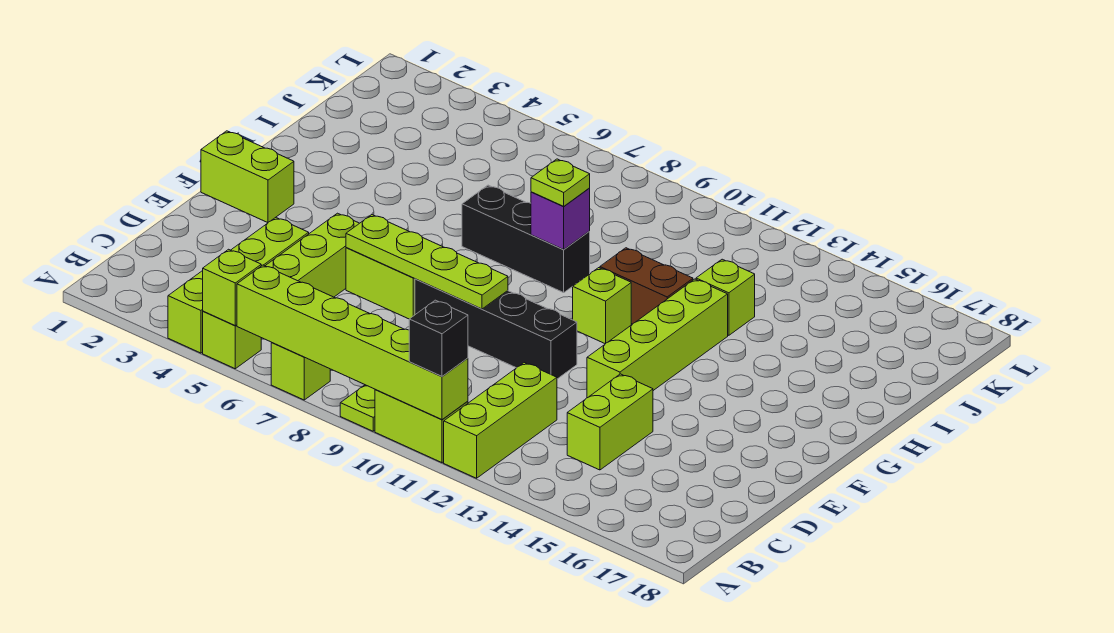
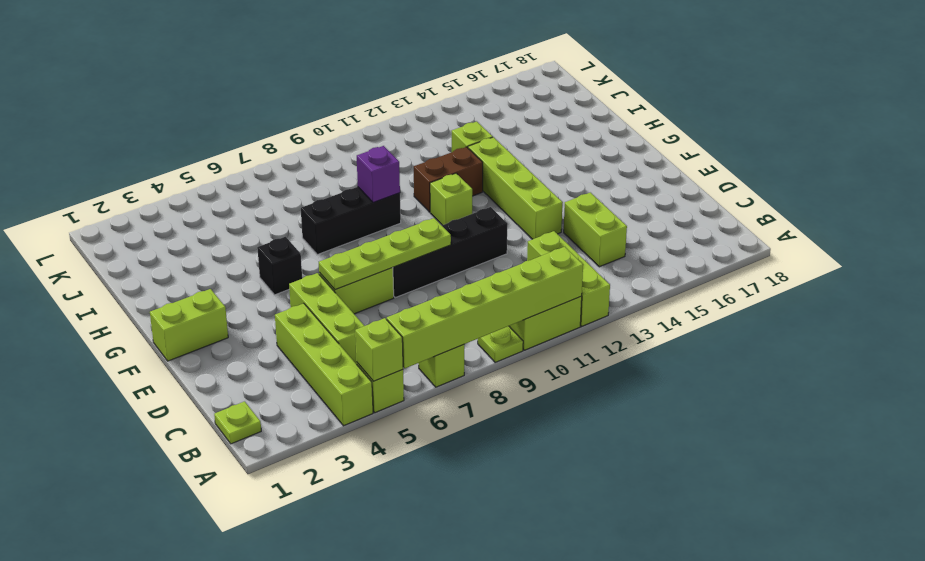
black 1x1 brick [409,300,468,376] -> black 1x1 brick moved to [257,237,302,295]
lime 1x1 plate [531,159,590,206] -> lime 1x1 plate moved to [214,401,261,444]

